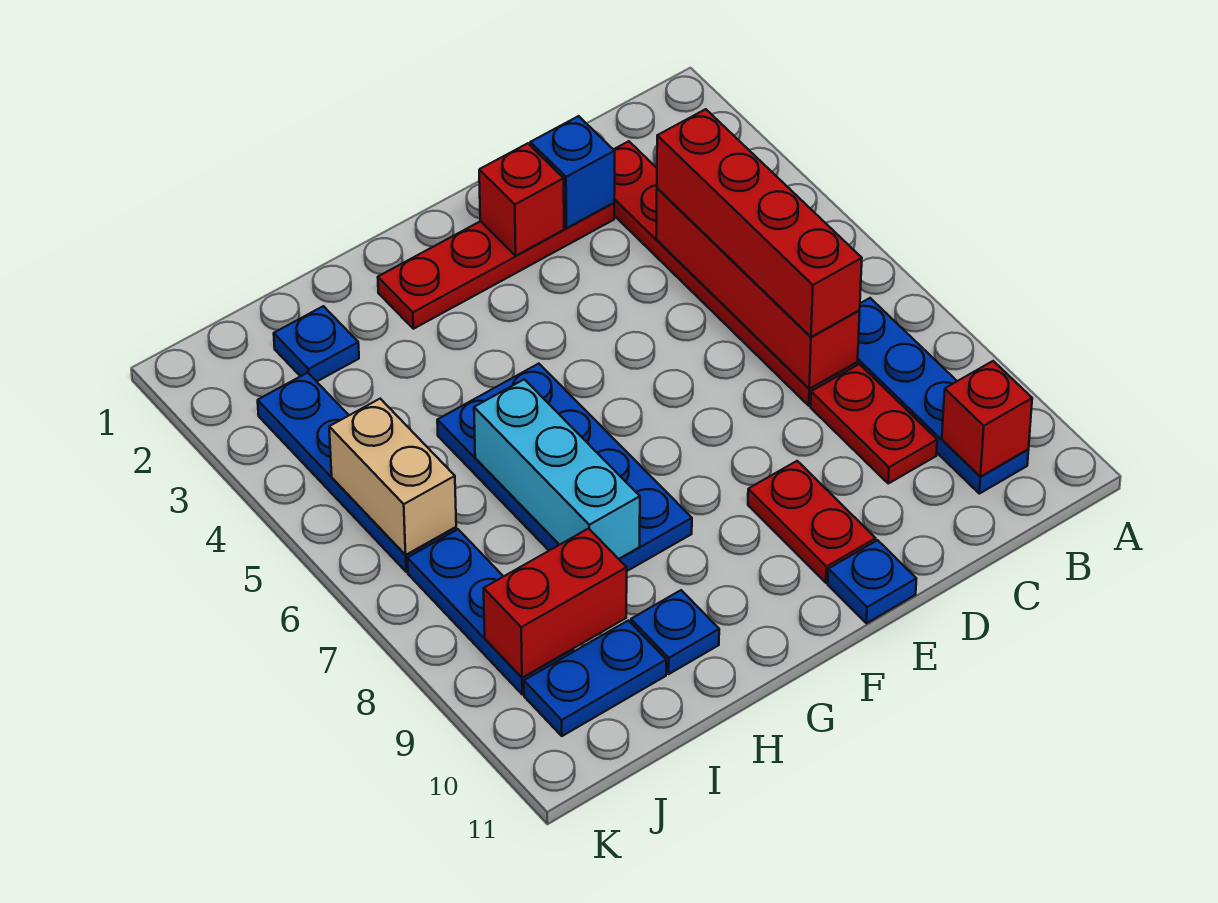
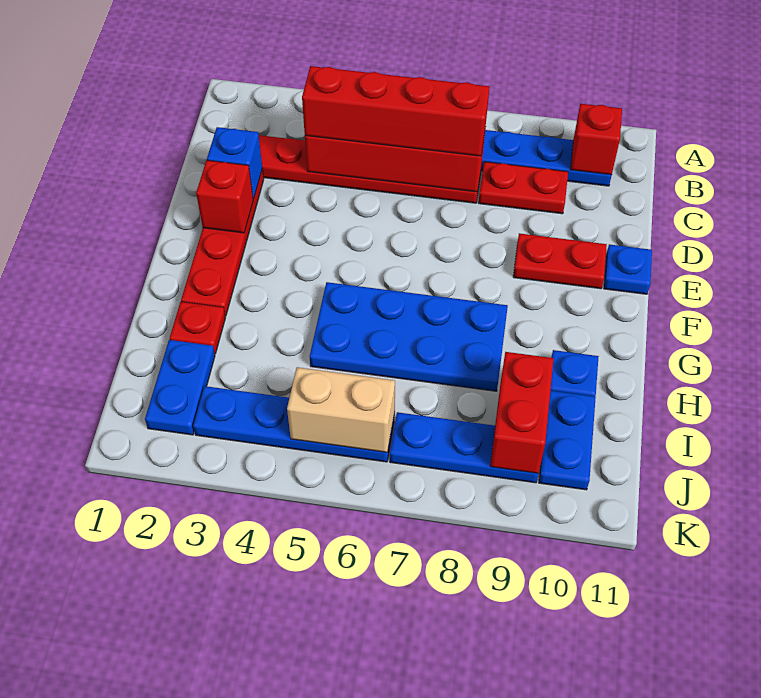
none -> red 1x1 plate [170,302,226,354]
cyan 1x3 brick [474,379,640,559] -> none
blue 1x1 plate [274,306,359,381] -> blue 1x2 plate [145,340,215,435]

